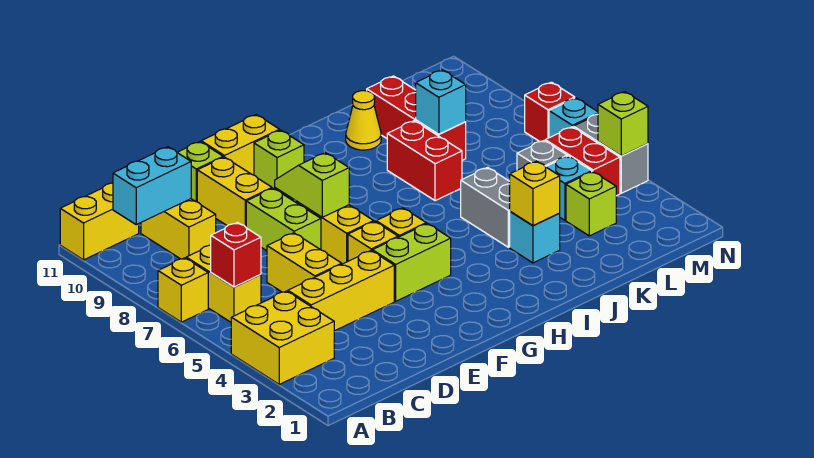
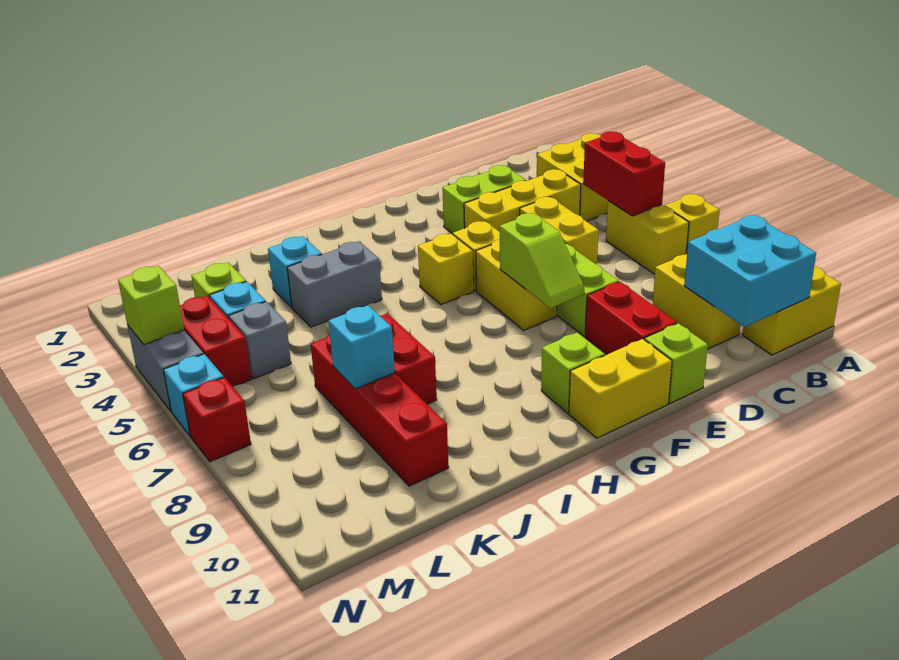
red 1x1 brick [211,223,261,287] -> red 1x2 brick [583,132,665,216]
cyan 1x2 brick [113,147,191,225] -> cyan 2x2 brick [684,215,816,327]
yellow 1x2 brick [197,157,272,227] -> red 1x2 brick [585,282,677,354]
lime 1x2 brick [372,224,451,301] -> lime 1x2 brick moved to [442,165,526,234]
yellow 1x1 brick [510,161,560,225] -> none
grey 1x2 brick [461,167,510,247] -> grey 1x2 brick turned to [287,241,382,327]
yellow 1x1 cone [346,91,381,150] -> none
red 1x3 brick [367,76,466,160] -> red 1x4 brick [311,334,449,486]

